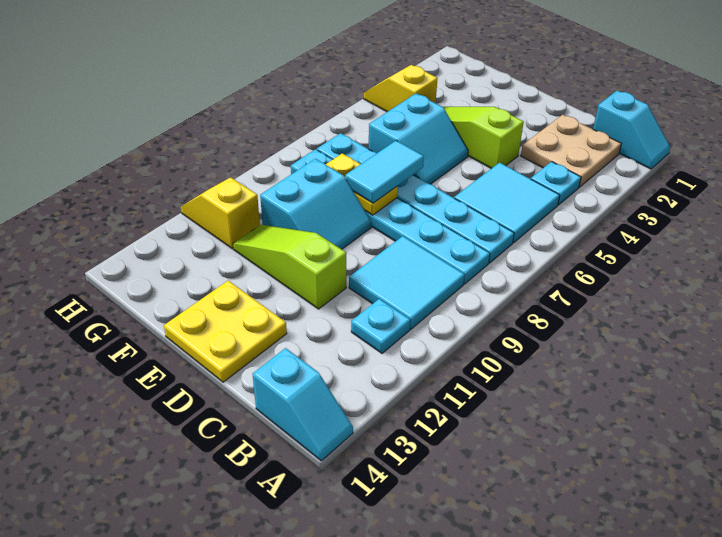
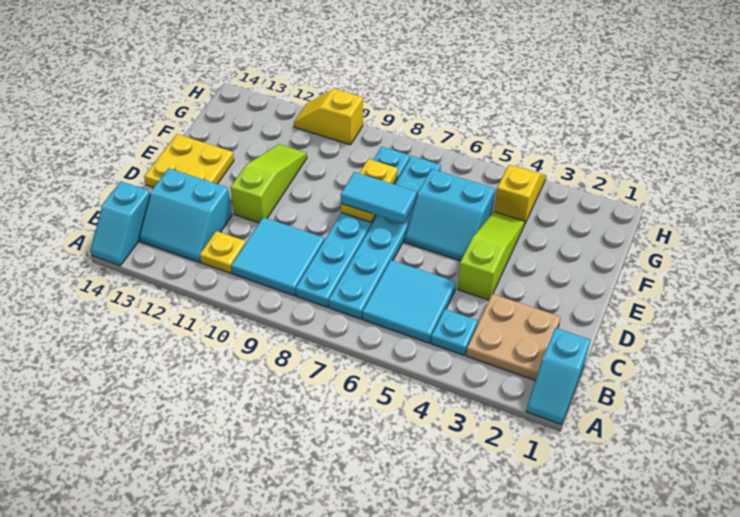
cyan 1x1 plate [351,299,410,353] -> yellow 1x1 plate [200,231,246,273]
cyan 2x2 slope [260,159,371,249] -> cyan 2x2 slope moved to [139,168,232,262]
yellow 1x2 slope [181,177,260,249] -> yellow 1x2 slope turned to [294,89,363,145]

